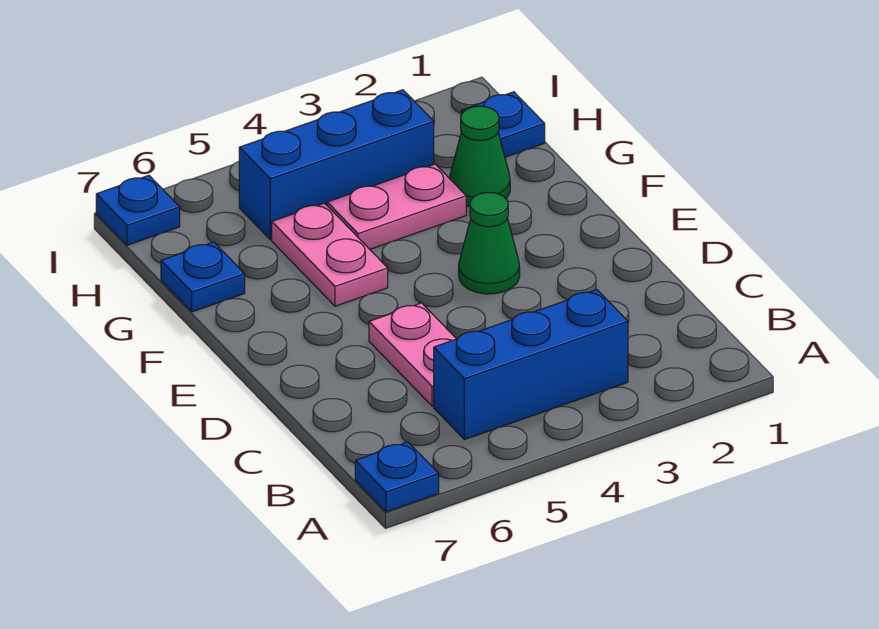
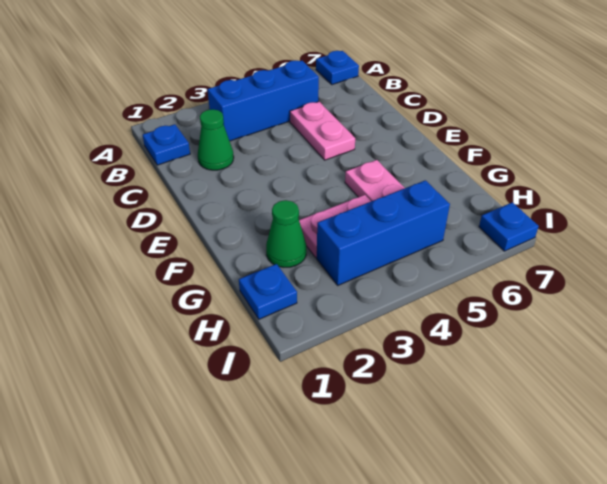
green 1x1 cone [459,193,520,294] -> green 1x1 cone moved to [198,109,234,170]
blue 1x1 plate [161,242,245,312] -> blue 1x1 plate moved to [143,124,190,165]

